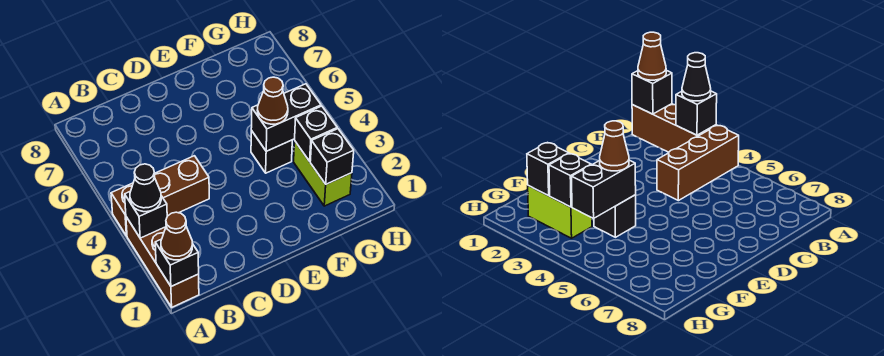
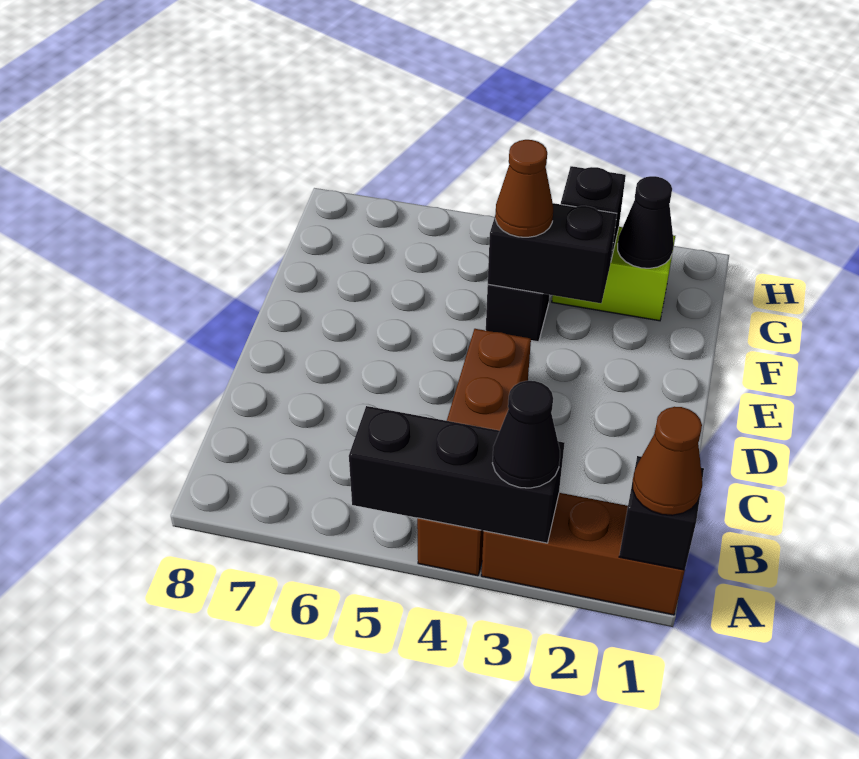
black 1x1 brick [125,192,167,238] -> black 1x3 brick [349,406,565,543]
brown 1x3 brick [111,156,209,236] -> brown 1x4 brick [417,329,531,576]
black 1x2 brick [251,84,321,151] -> black 1x2 brick turned to [488,203,617,303]
black 1x1 brick [310,129,354,184] -> black 1x1 cone [618,176,674,268]

